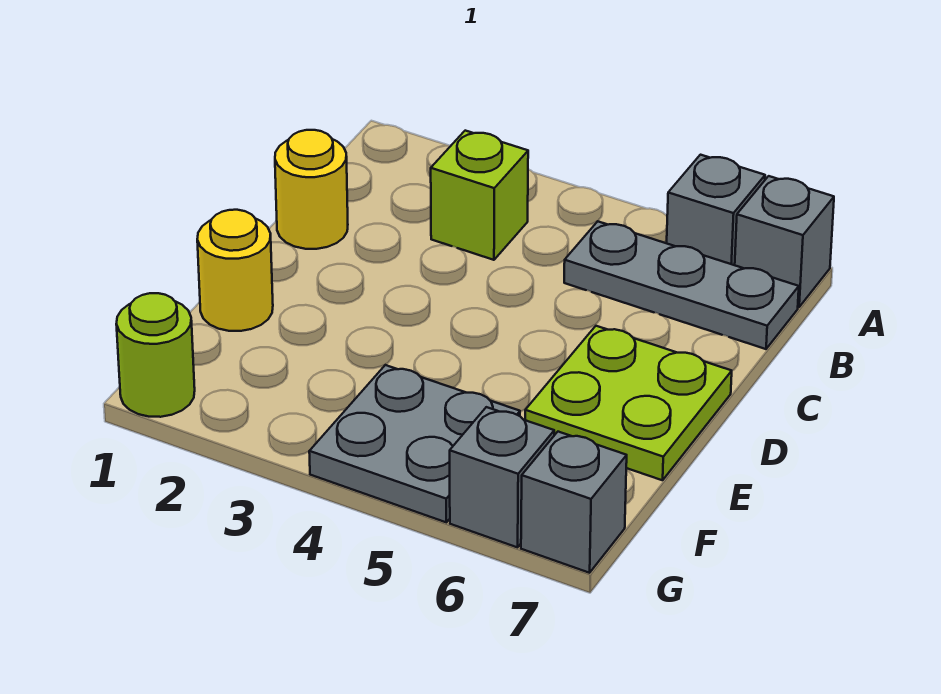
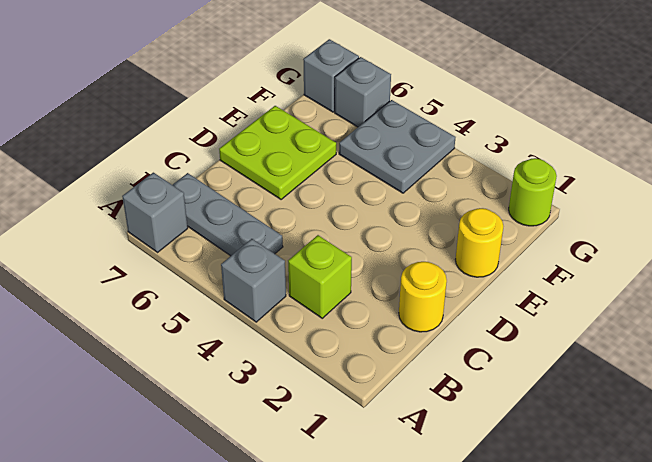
grey 1x1 brick [667,155,765,265] -> grey 1x1 brick moved to [221,239,286,322]

